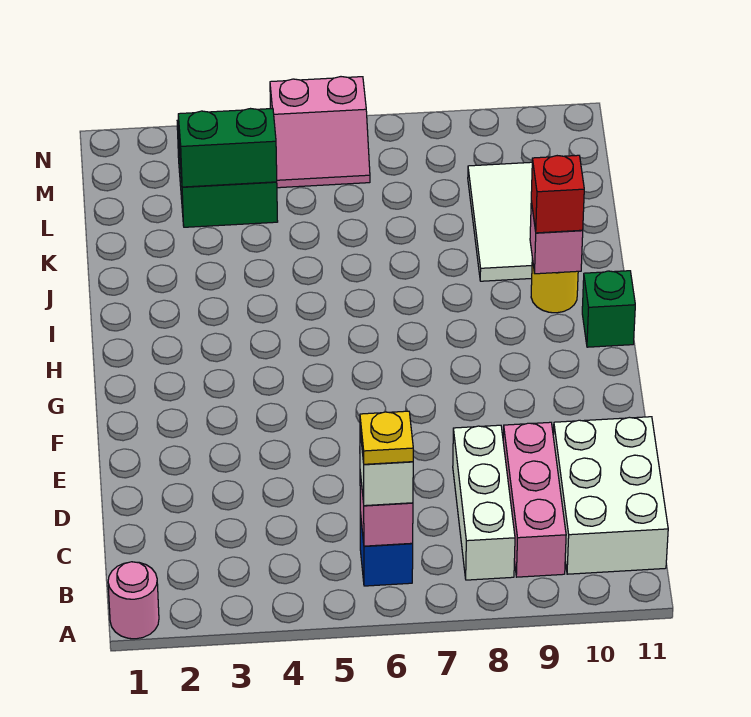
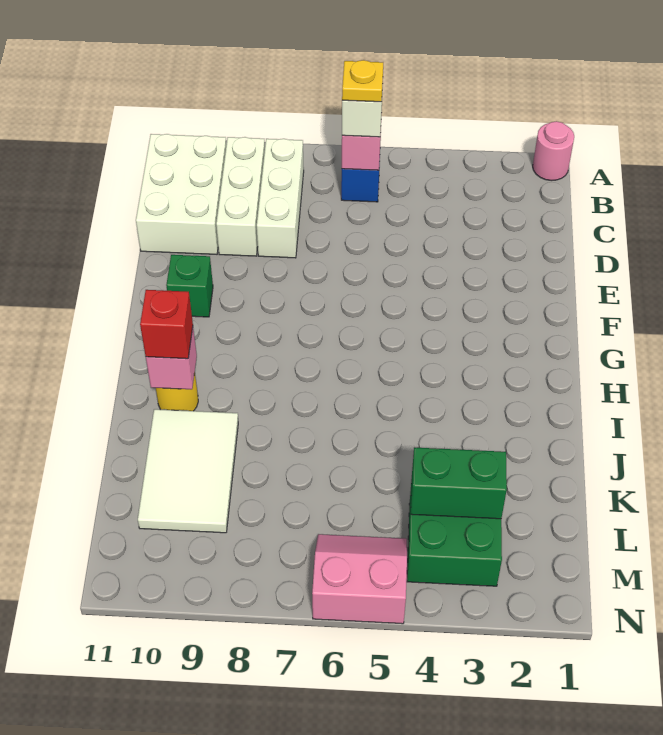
pink 1x3 brick [503,422,566,577] -> white 1x3 brick [216,137,265,256]
green 1x1 brick [582,271,635,347] -> green 1x1 brick moved to [166,255,213,317]

